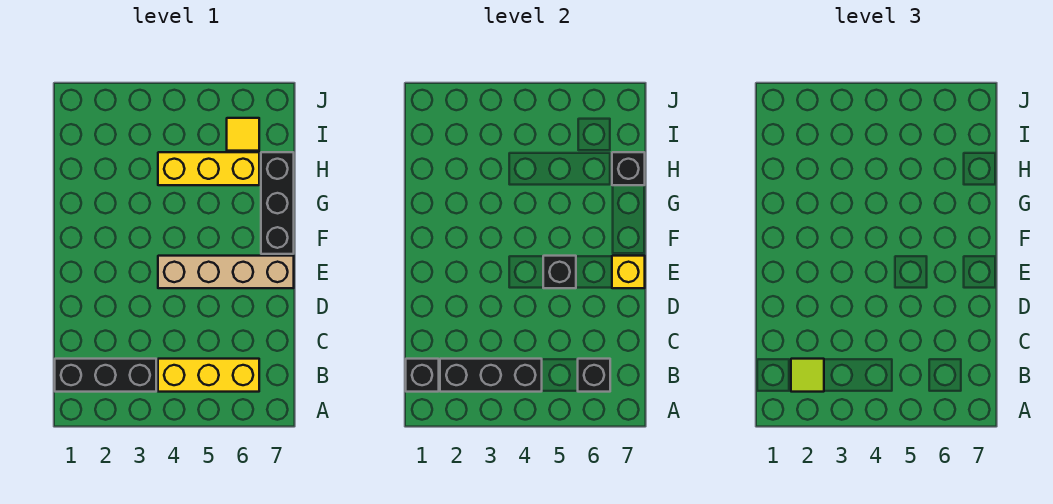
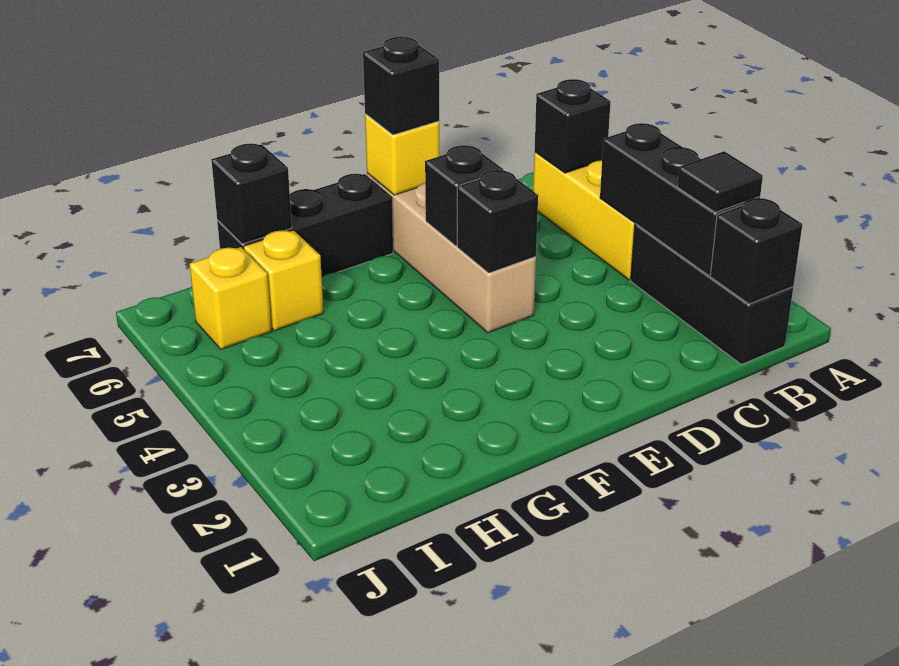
lime 1x1 tile [791,359,824,392] -> black 1x1 tile [677,151,763,212]
none -> black 1x1 brick [457,170,538,273]
none -> black 1x1 brick [363,37,439,135]
yellow 1x3 brick [158,152,259,185] -> yellow 1x1 brick [244,230,323,331]
yellow 1x1 tile [227,118,259,151] -> yellow 1x1 brick [190,247,272,349]

